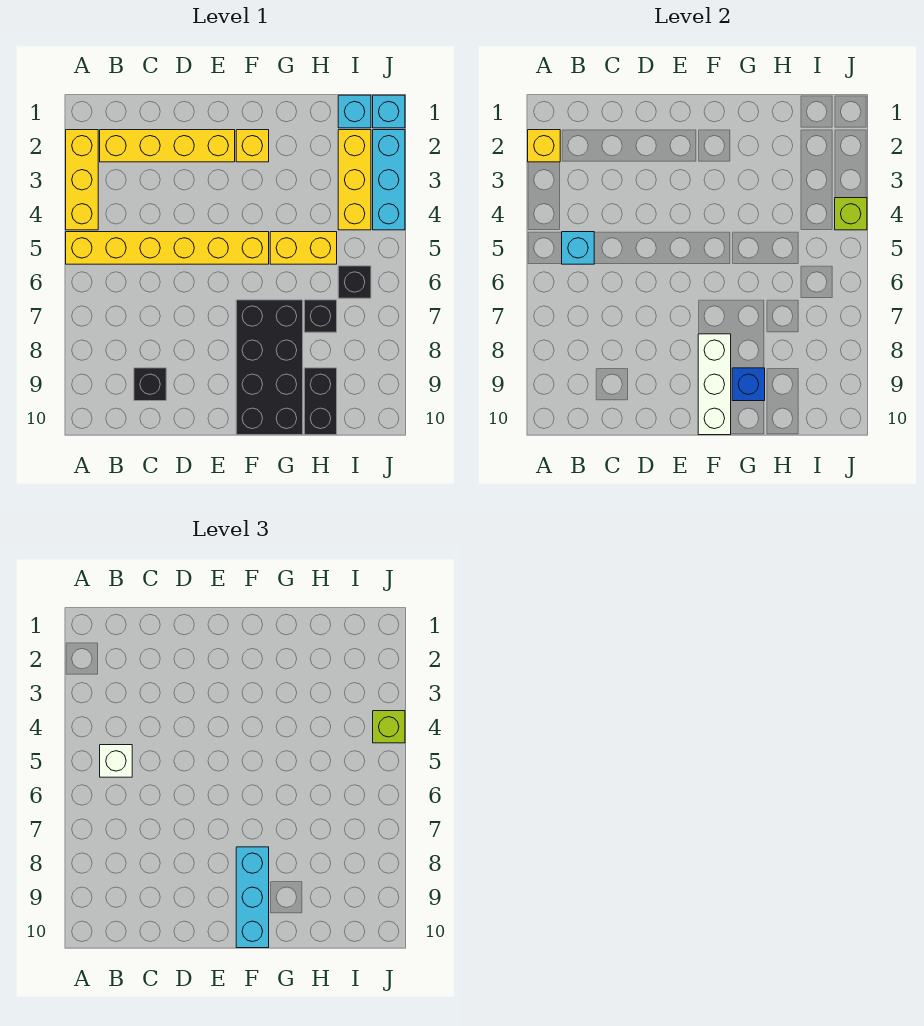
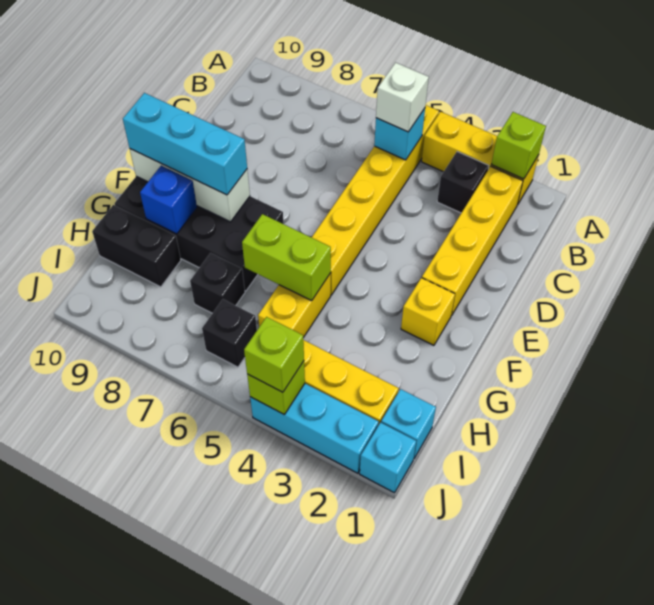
yellow 1x1 brick [528,130,560,162] -> lime 1x1 brick [491,112,546,179]
black 1x1 brick [134,368,166,401] -> black 1x1 brick moved to [437,152,489,213]
none -> lime 1x2 brick [242,214,331,301]

